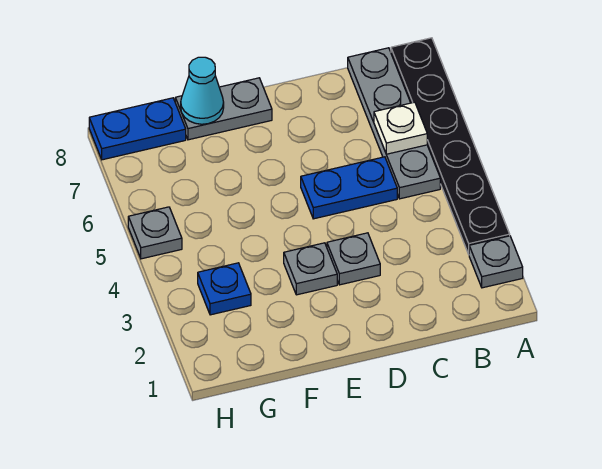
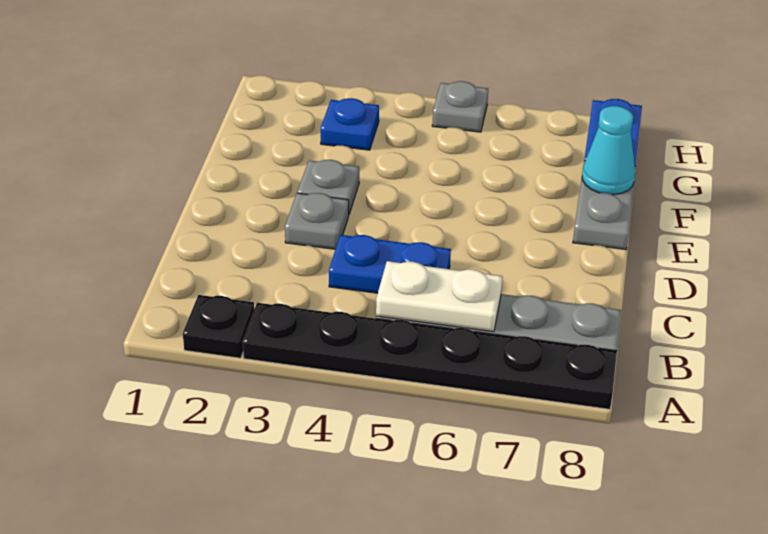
grey 1x1 plate [469,236,523,288] -> black 1x1 plate [183,295,254,358]
white 1x1 plate [374,102,427,154] -> white 1x2 plate [376,261,503,332]
blue 1x2 plate [301,157,397,219] -> blue 1x2 plate turned to [329,235,451,293]

